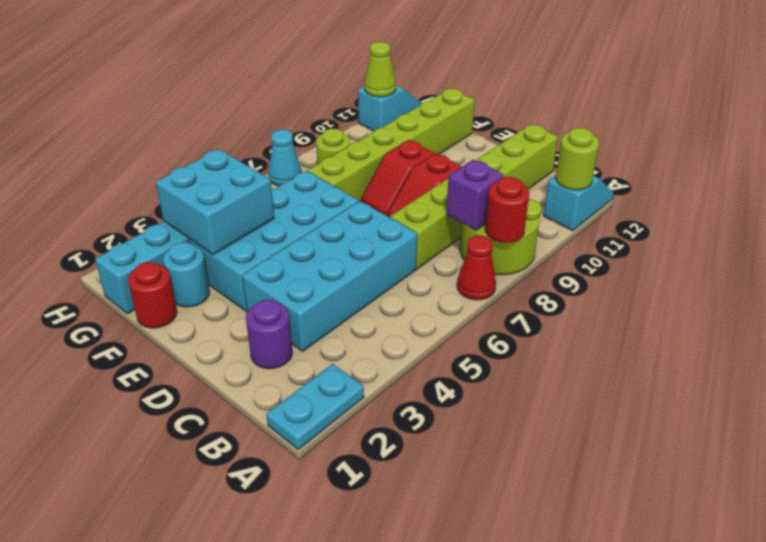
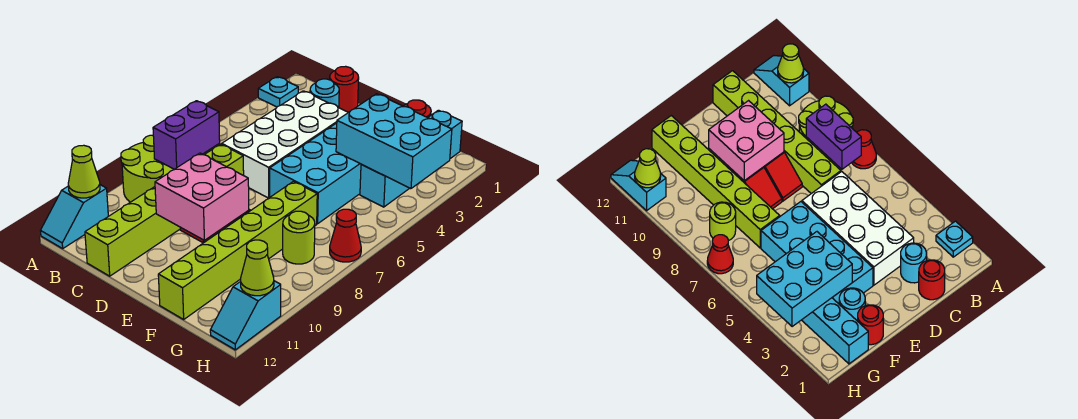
cyan 1x2 plate [266,364,364,450] -> cyan 1x1 plate [258,77,298,107]
red 1x1 round brick [486,177,529,243] -> red 1x1 round brick moved to [330,66,359,112]
lime 1x1 round brick [556,128,599,190] -> lime 1x1 cone [68,145,100,198]
purple 1x1 brick [446,160,504,230] -> purple 1x2 brick [153,101,220,169]
purple 1x1 round brick [246,300,292,369] -> cyan 1x1 round brick [310,79,339,108]
cyan 2x4 brick [242,201,417,351] -> white 2x4 brick [222,91,348,198]
none -> pink 2x2 brick [155,153,249,240]
cyan 2x2 brick [156,149,274,255] -> cyan 2x3 brick [336,94,452,189]
cyan 1x1 cone [268,130,302,186] -> red 1x1 cone [330,209,361,262]

